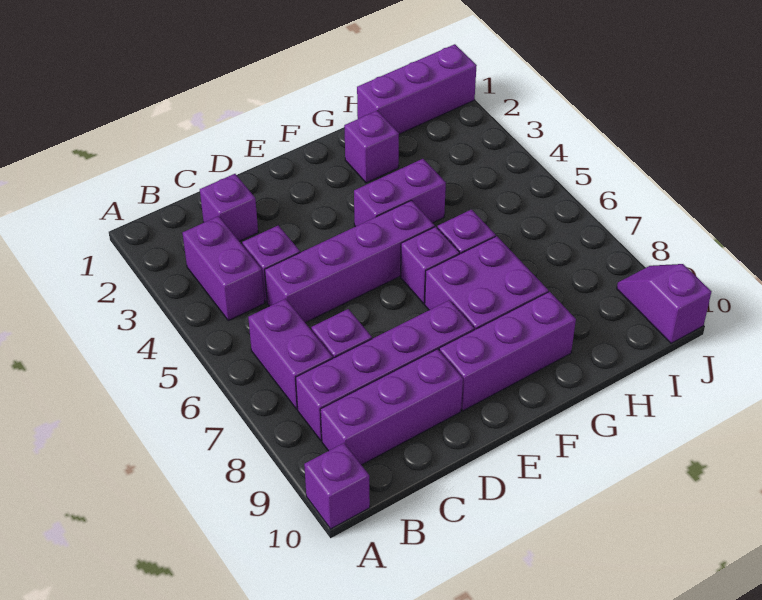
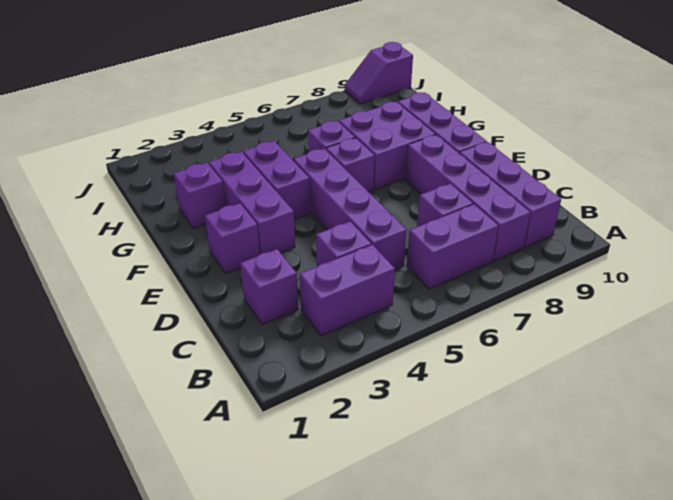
purple 1x1 brick [304,443,370,529] -> purple 1x1 brick moved to [205,203,260,273]
purple 1x3 brick [357,44,477,134] -> purple 1x3 brick moved to [209,152,295,254]

